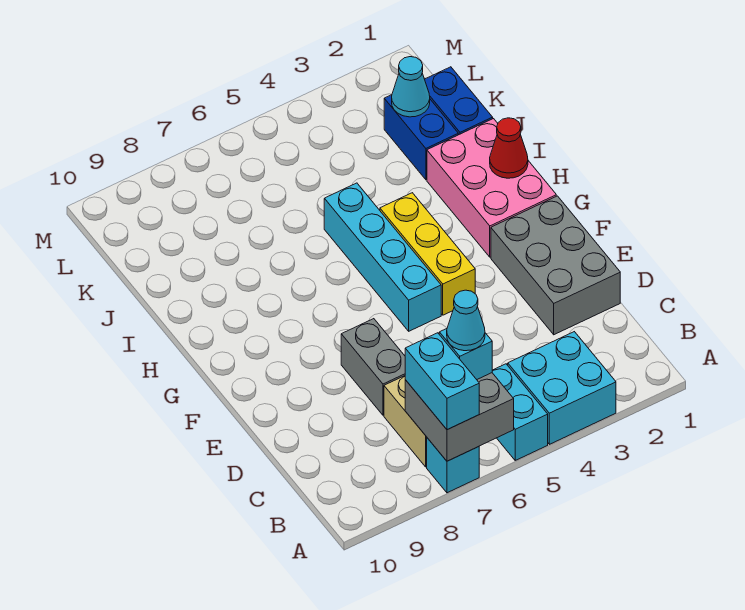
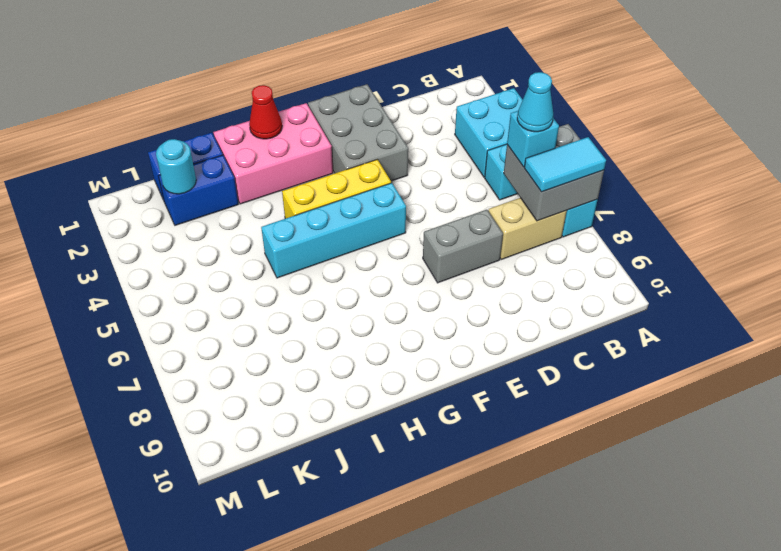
cyan 1x2 brick [405,333,479,430] -> cyan 1x2 tile [524,137,606,192]
grey 2x3 brick [491,196,620,335] -> grey 2x3 brick turned to [308,84,408,181]
cyan 1x1 cone [392,57,430,117] -> cyan 1x1 round brick [156,139,196,194]

